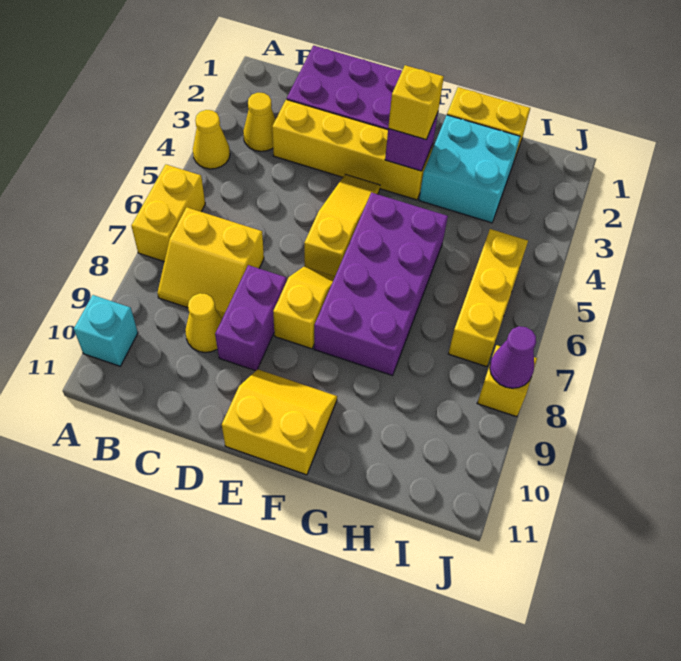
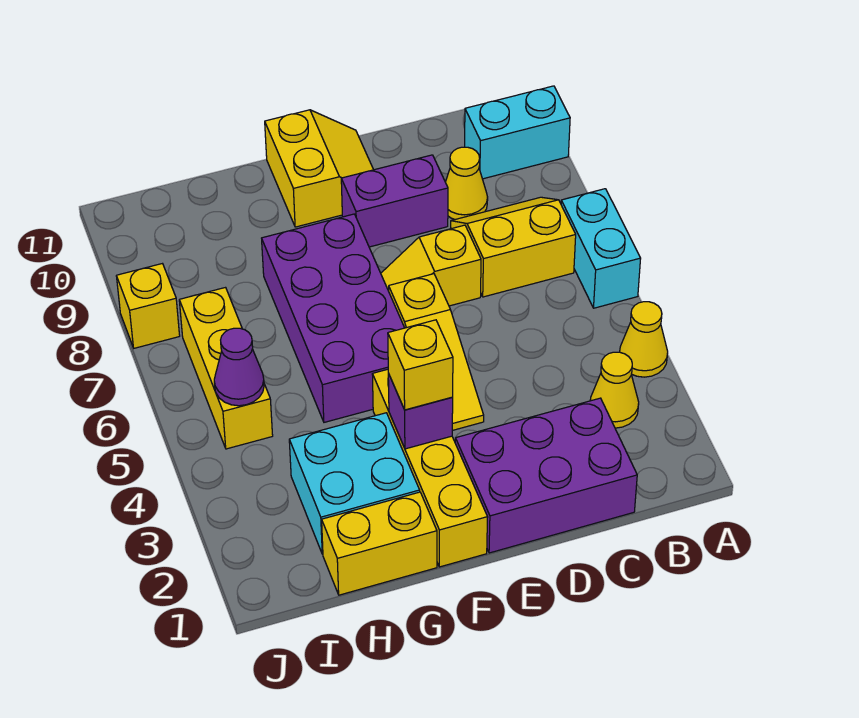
yellow 1x2 brick [131,165,205,262] -> cyan 1x2 brick [561,189,641,308]
cyan 1x1 brick [74,295,138,366] -> cyan 1x2 brick [465,86,570,179]
yellow 1x4 brick [272,99,433,200] -> yellow 1x4 brick turned to [372,369,488,567]
purple 1x2 brick [215,265,287,371] -> purple 1x2 brick turned to [341,155,448,247]
yellow 1x2 slope [273,267,335,349] -> yellow 1x2 slope turned to [381,225,481,306]
yellow 2x2 slope [222,369,337,475] -> yellow 2x2 slope turned to [265,110,373,227]
purple 1x1 cone [490,326,536,388] -> purple 1x1 cone moved to [214,328,264,406]

